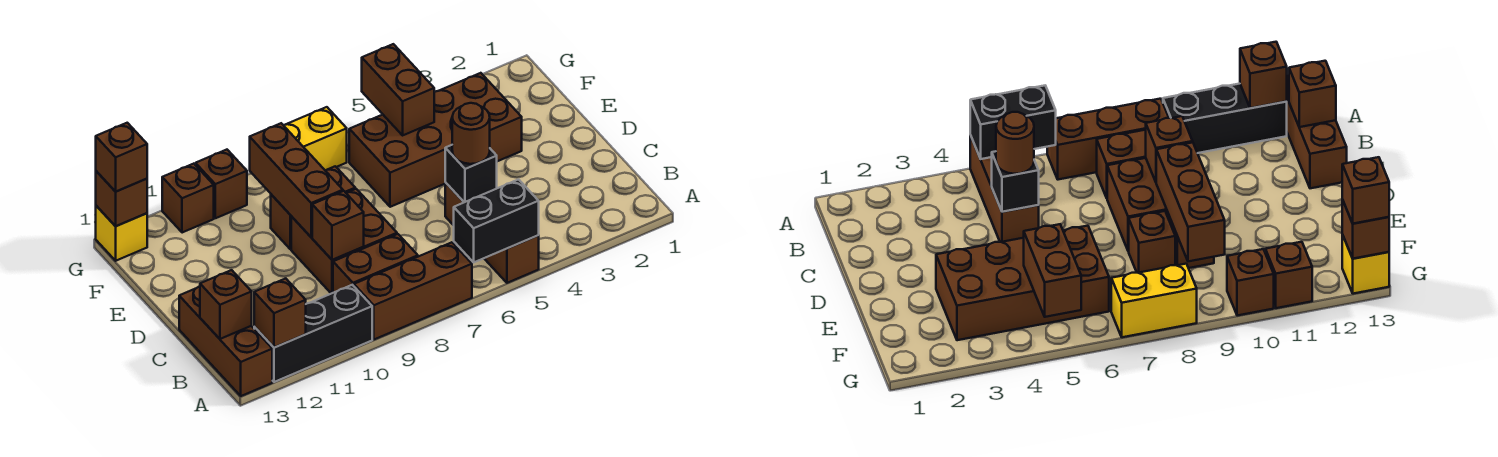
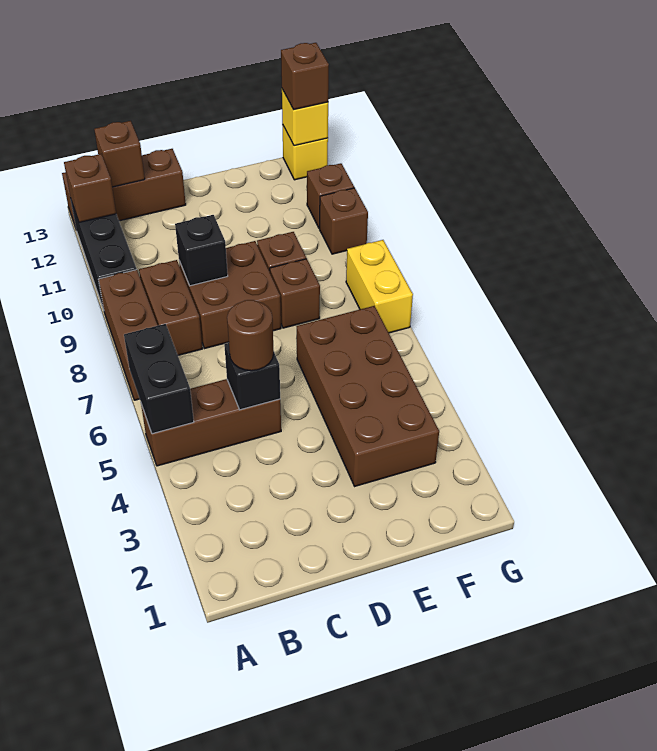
brown 1x1 brick [312,191,364,260] -> black 1x1 brick [175,215,228,286]
brown 1x3 brick [250,123,343,237] -> none
brown 1x2 brick [362,44,434,135] -> none
brown 1x1 brick [96,171,147,226] -> yellow 1x1 brick [282,89,328,146]

